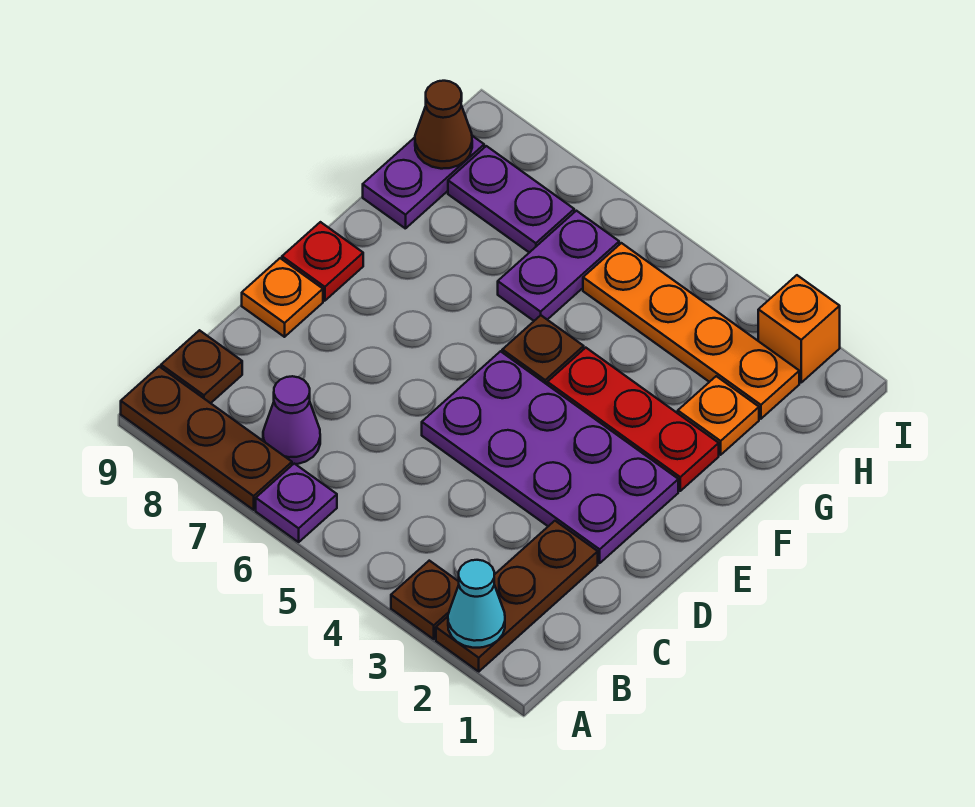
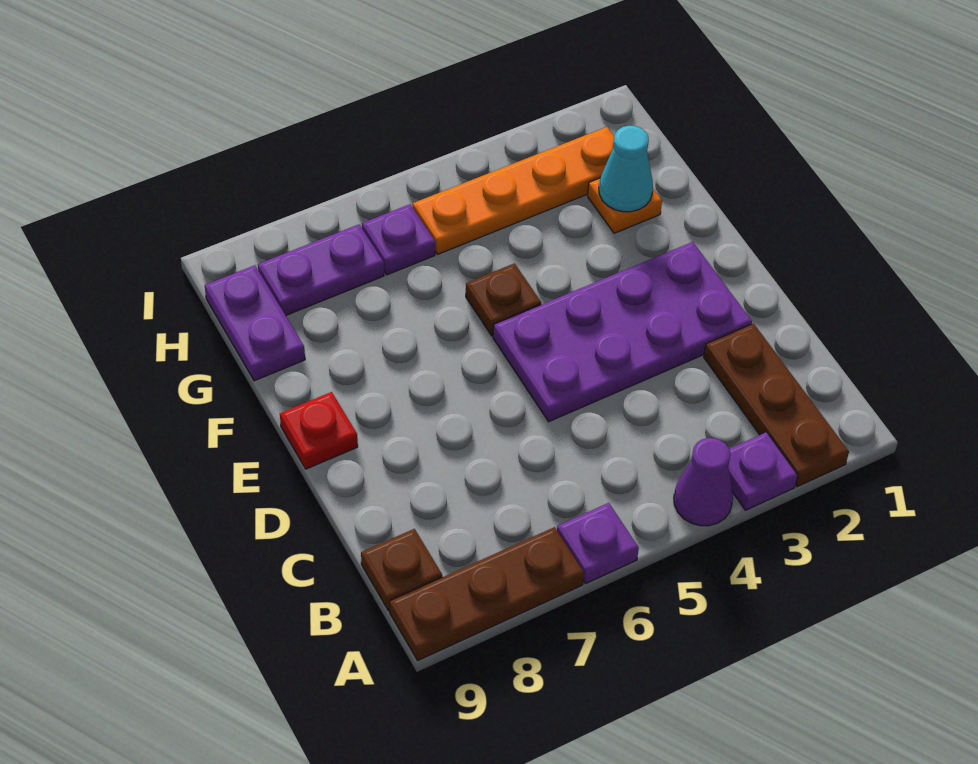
cyan 1x1 cone [448,560,505,648] -> cyan 1x1 cone moved to [599,126,653,212]
brown 1x1 plate [391,561,459,639] -> purple 1x1 plate [728,432,798,510]
purple 1x1 cone [263,376,320,464] -> purple 1x1 cone moved to [674,438,733,526]
orange 1x1 plate [242,258,323,337] -> none
red 1x3 plate [547,348,719,491] -> none
purple 1x2 plate [498,211,619,321] -> purple 1x1 plate [362,204,435,275]
brown 1x1 cone [415,81,472,169] -> none
orange 1x1 brick [758,275,840,382] -> none

